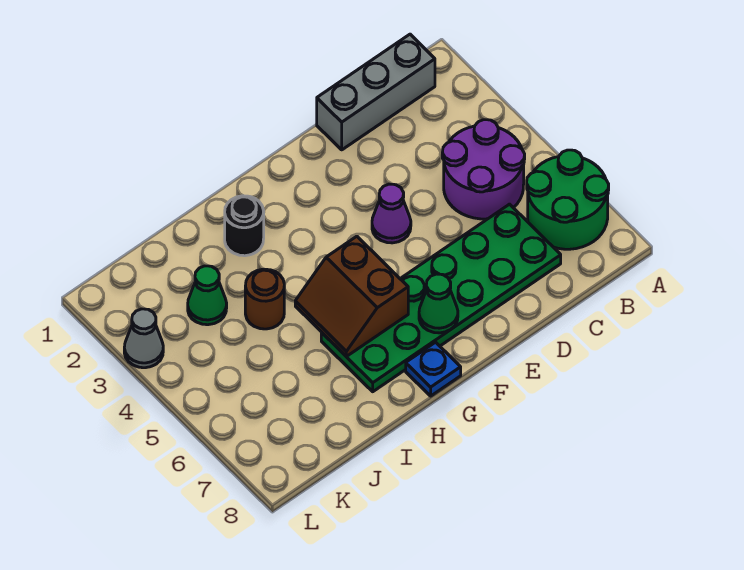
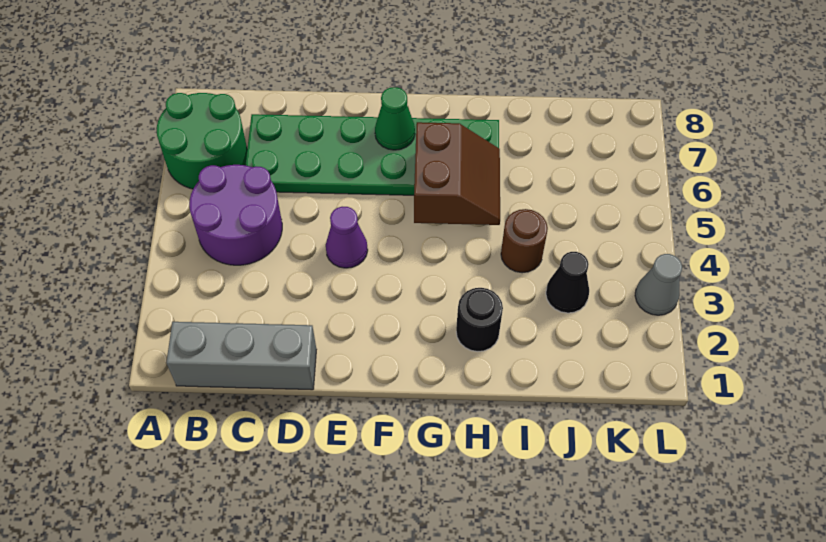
blue 1x1 plate [406,342,461,396] -> none
green 1x1 cone [188,266,227,325] -> black 1x1 cone [546,252,589,313]

